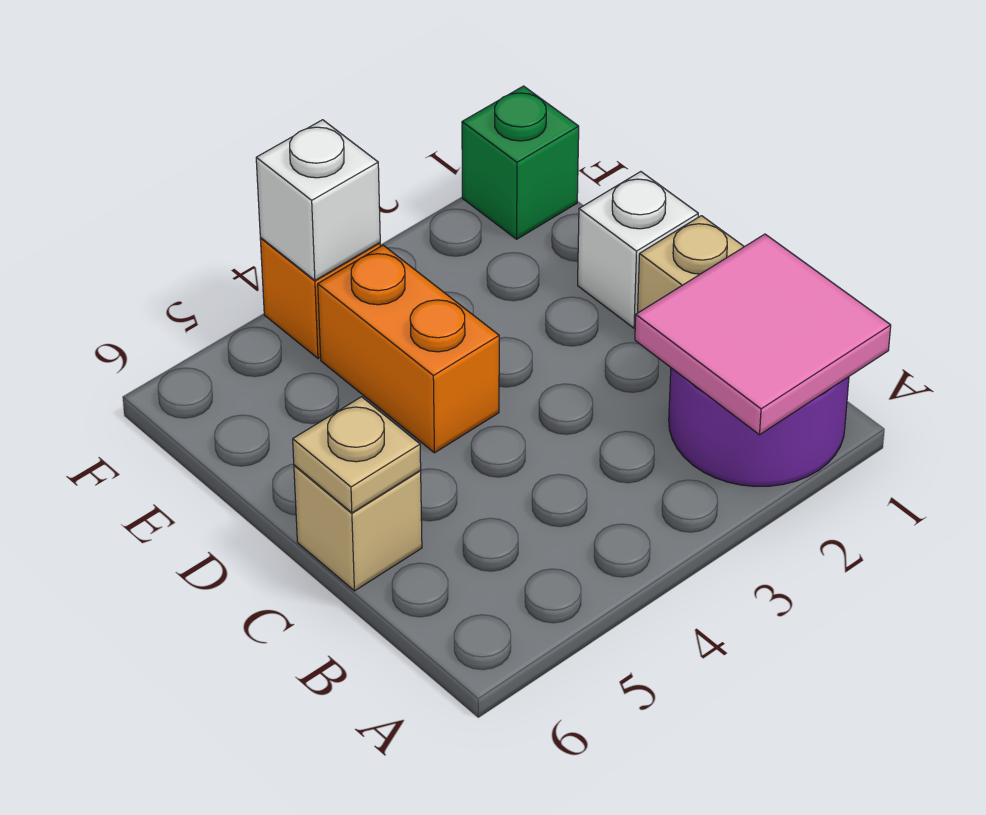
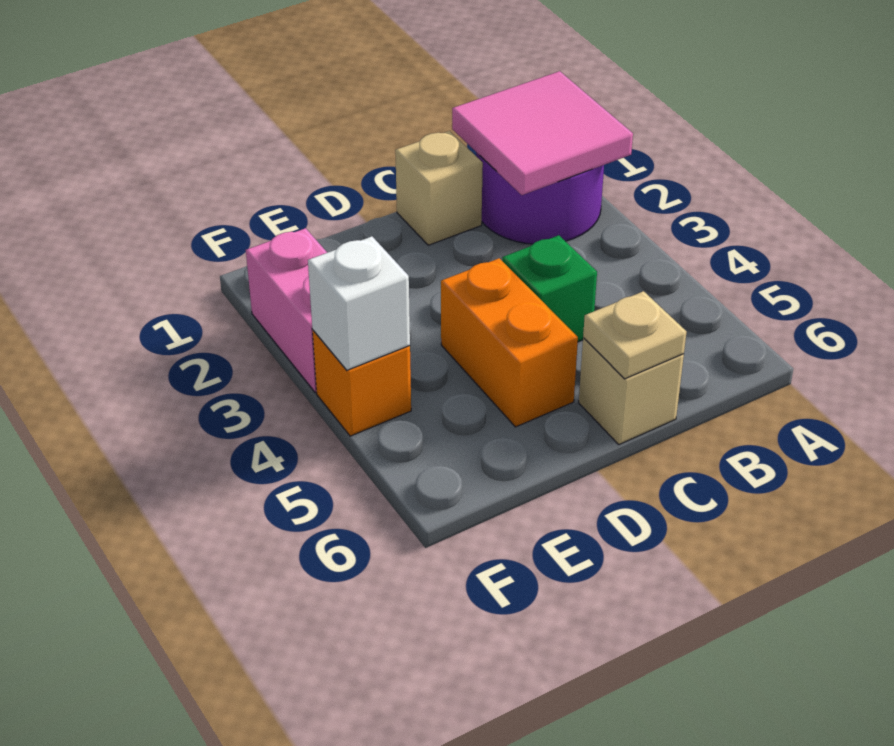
white 1x1 brick [578,172,698,328] -> none
orange 1x2 brick [318,245,499,453] -> orange 1x2 brick turned to [441,258,578,427]
green 1x1 brick [462,86,579,239] -> green 1x1 brick moved to [502,235,597,342]
none -> pink 1x2 brick [246,228,327,393]

